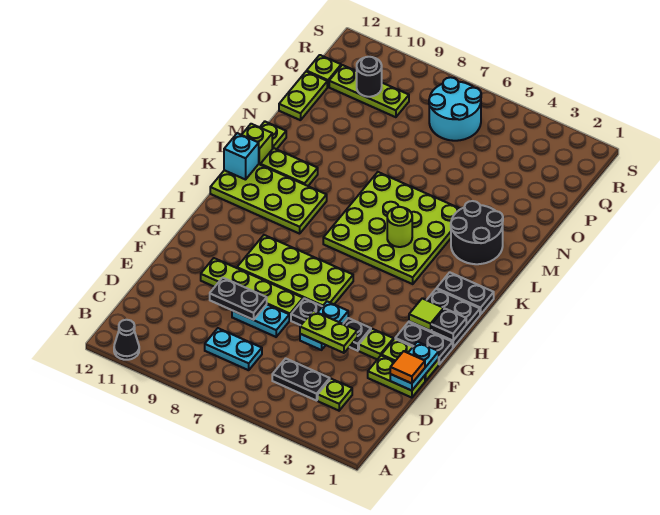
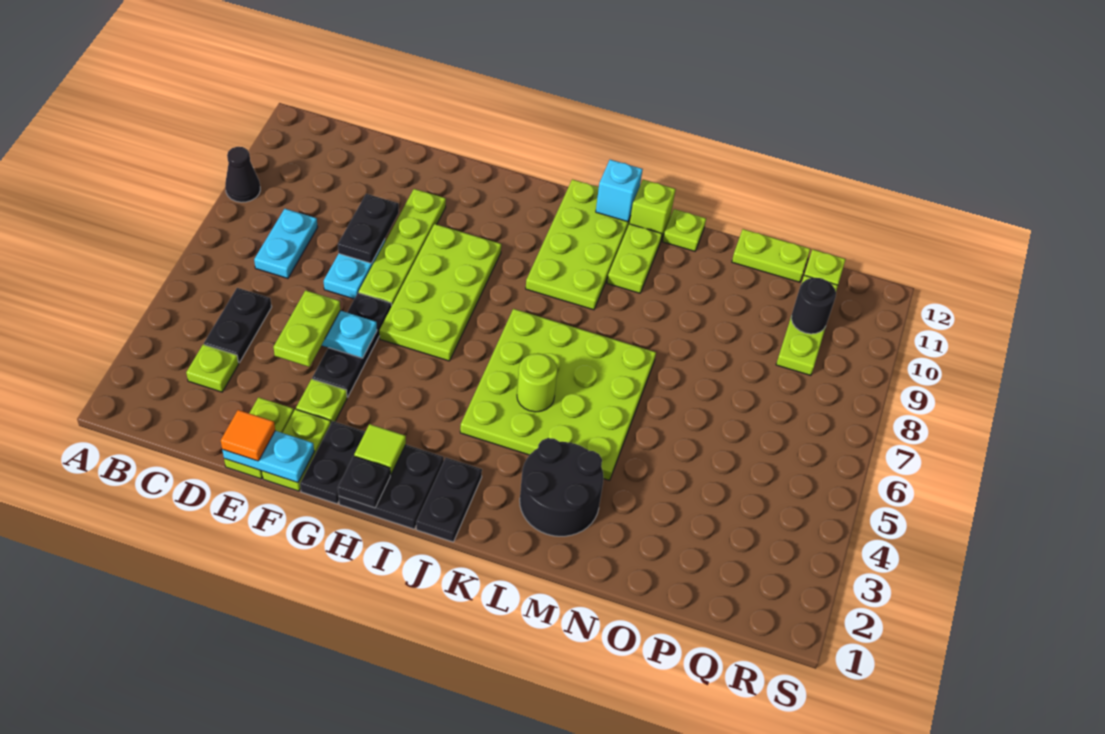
black 1x1 cone [114,320,139,360] -> black 1x1 cone moved to [225,147,260,202]
cyan 2x2 round brick [429,77,481,141] -> none

